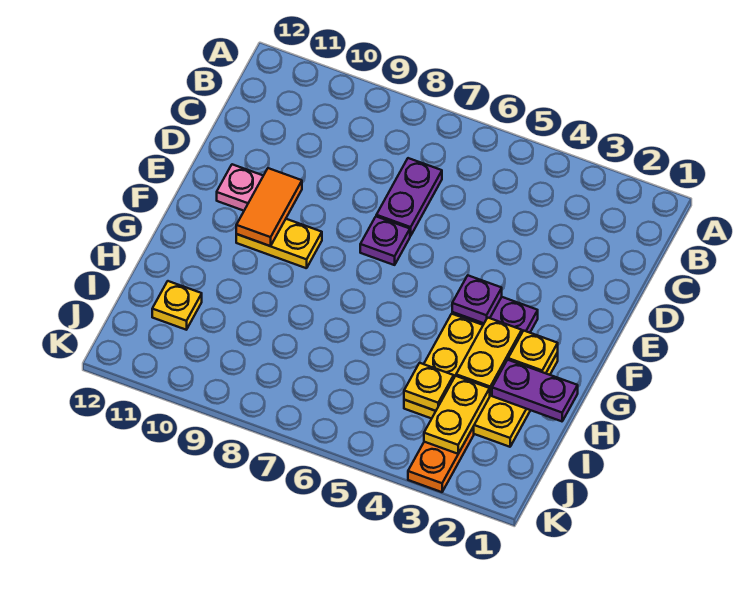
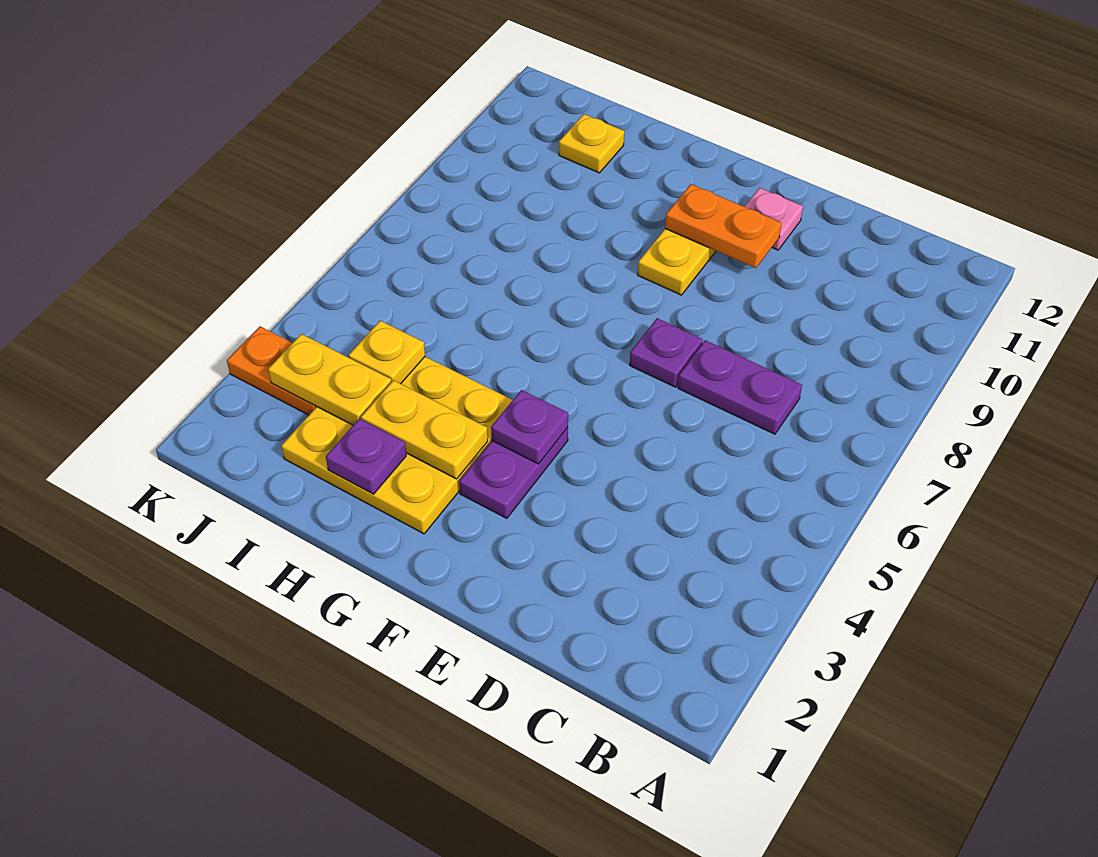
orange 1x2 tile [236,168,302,246] -> orange 1x2 plate [665,184,782,268]
yellow 1x1 plate [508,331,558,373] -> none
purple 1x2 plate [492,360,578,421] -> purple 1x1 plate [326,419,406,494]

